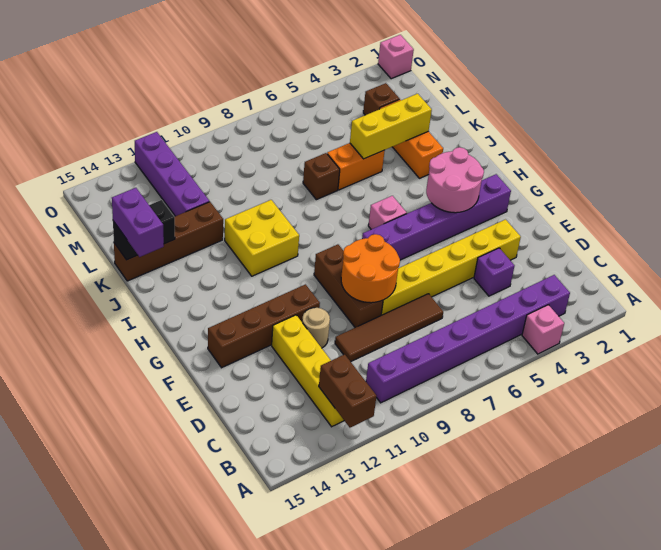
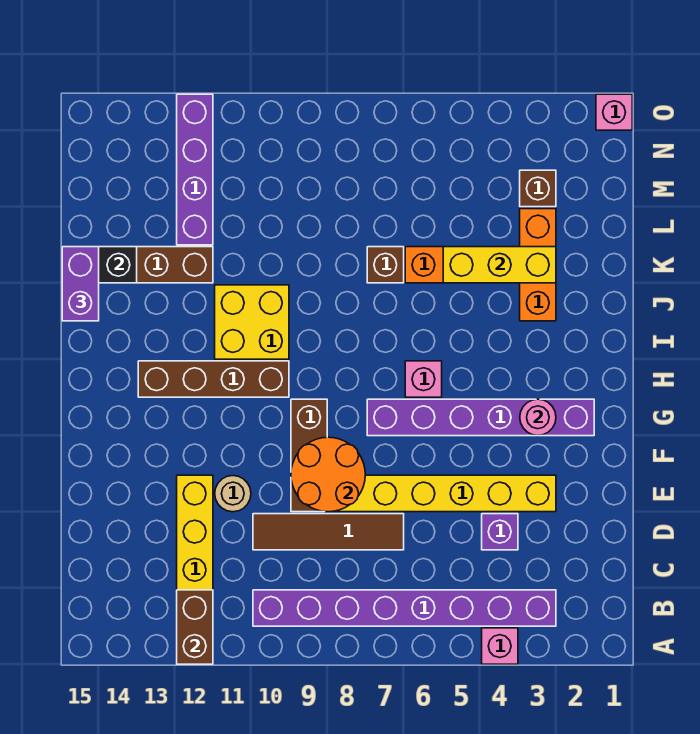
brown 1x4 brick [208,284,320,368] -> brown 1x4 brick moved to [138,361,289,397]
pink 2x2 round brick [426,147,484,213] -> pink 1x1 round brick [520,399,556,436]

